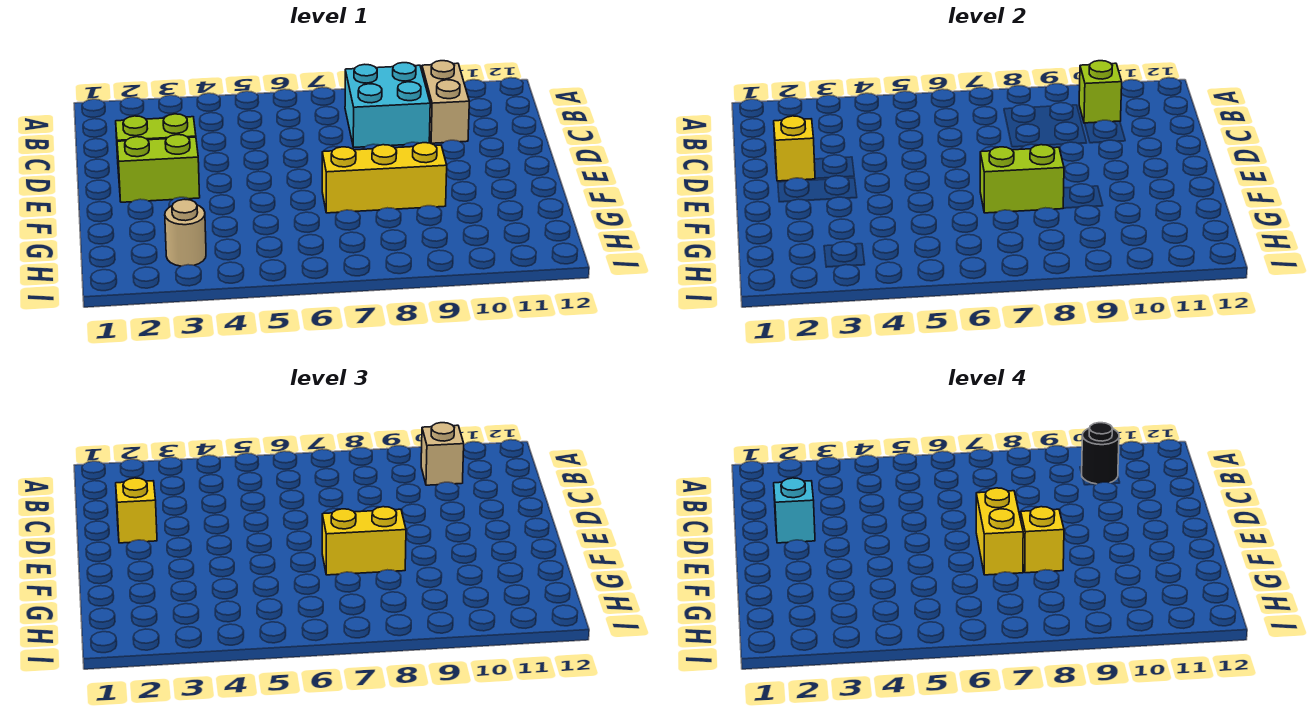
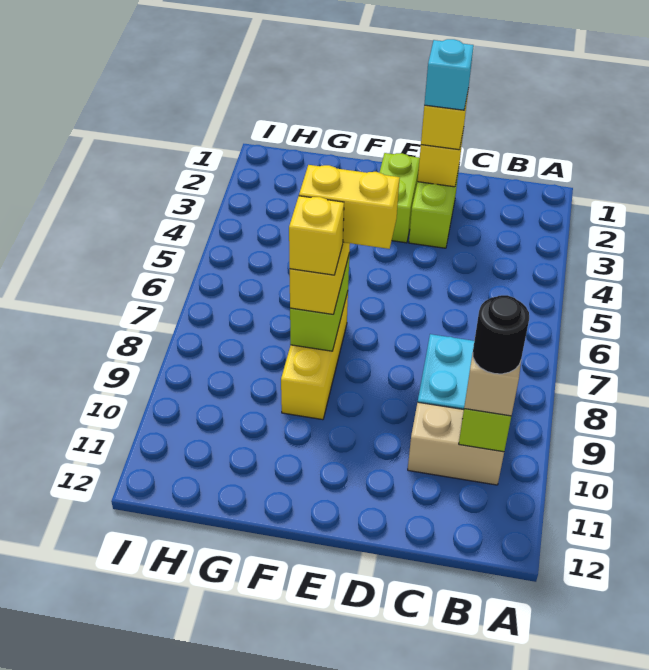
tan 1x1 round brick [165,199,206,266] -> none

